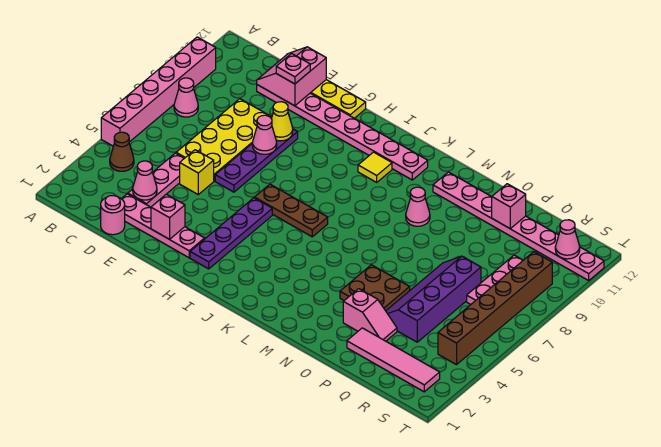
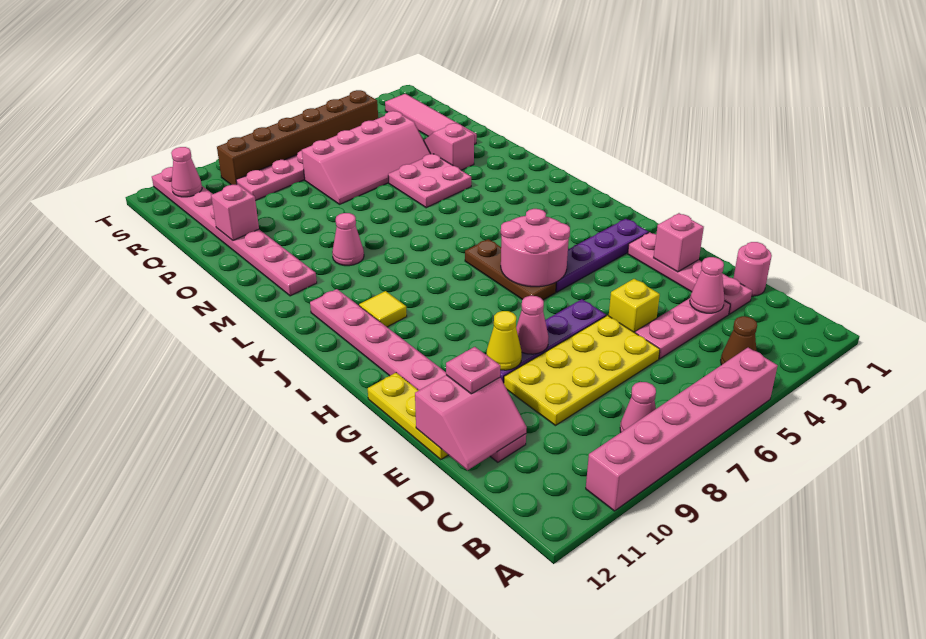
none -> pink 2x2 round brick [501,209,570,287]
brown 2x2 plate [340,265,410,311] -> pink 2x2 plate [388,154,471,208]
purple 2x4 slope [386,256,481,342] -> pink 2x4 slope [302,111,431,204]

